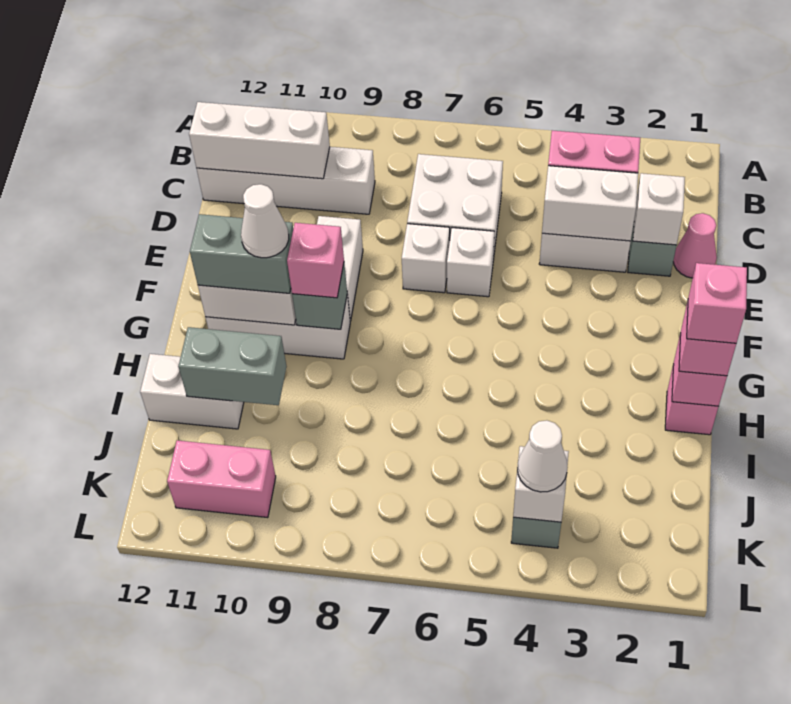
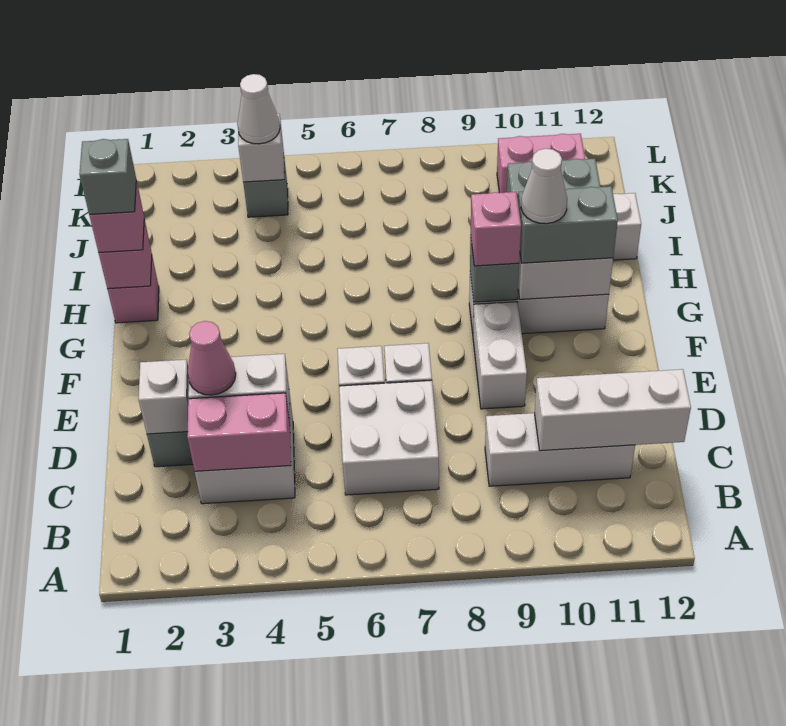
white 1x4 brick [197,147,375,214] -> white 1x3 brick [485,413,635,486]
pink 1x1 cone [673,213,717,278] -> pink 1x1 cone moved to [188,321,236,395]
pink 1x1 brick [687,263,747,343] -> grey 1x1 brick [79,139,136,214]

